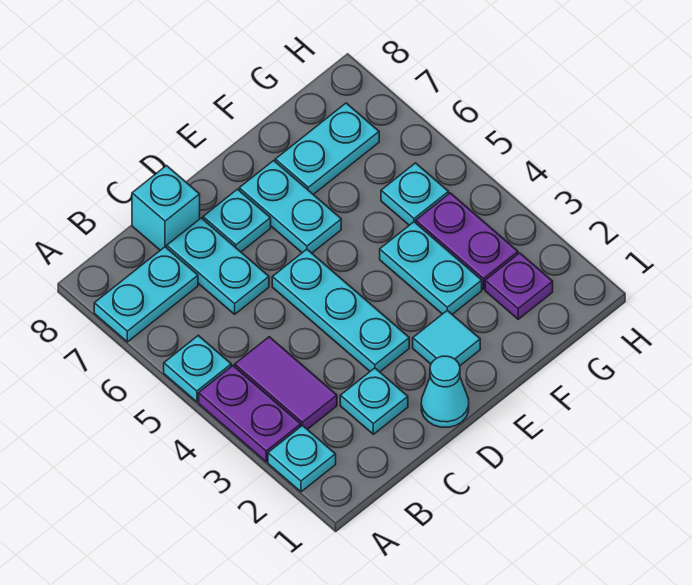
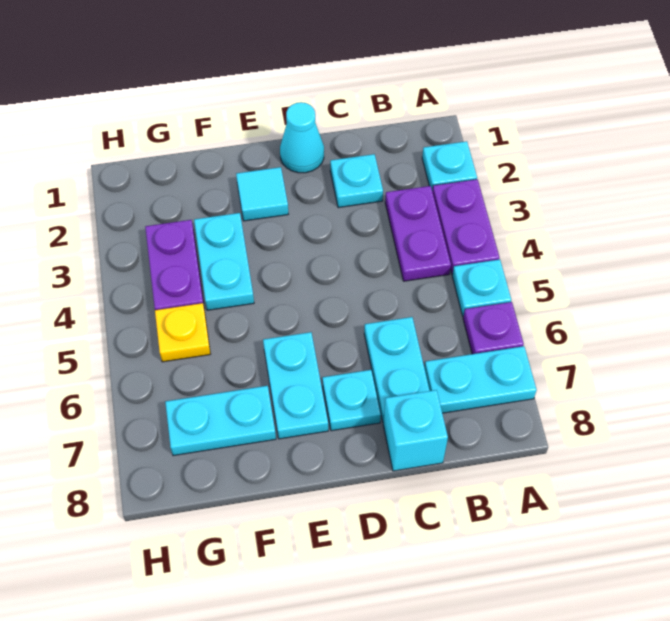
purple 1x2 tile [235,337,337,429] -> purple 1x2 plate [385,186,451,281]
cyan 1x3 plate [272,249,409,372] -> none
purple 1x1 plate [485,253,553,319] -> purple 1x1 plate moved to [463,302,524,354]
cyan 1x1 plate [381,163,449,225] -> yellow 1x1 plate [155,303,210,362]

